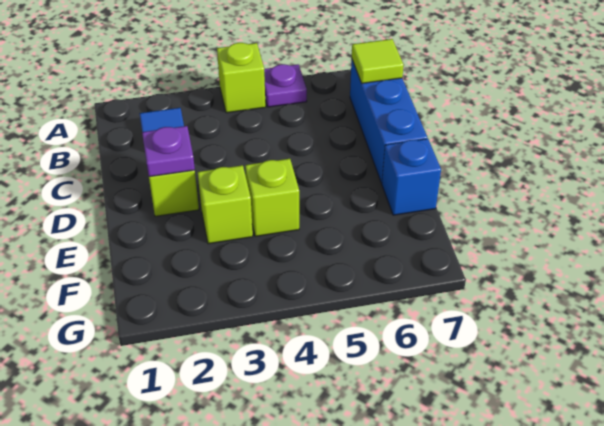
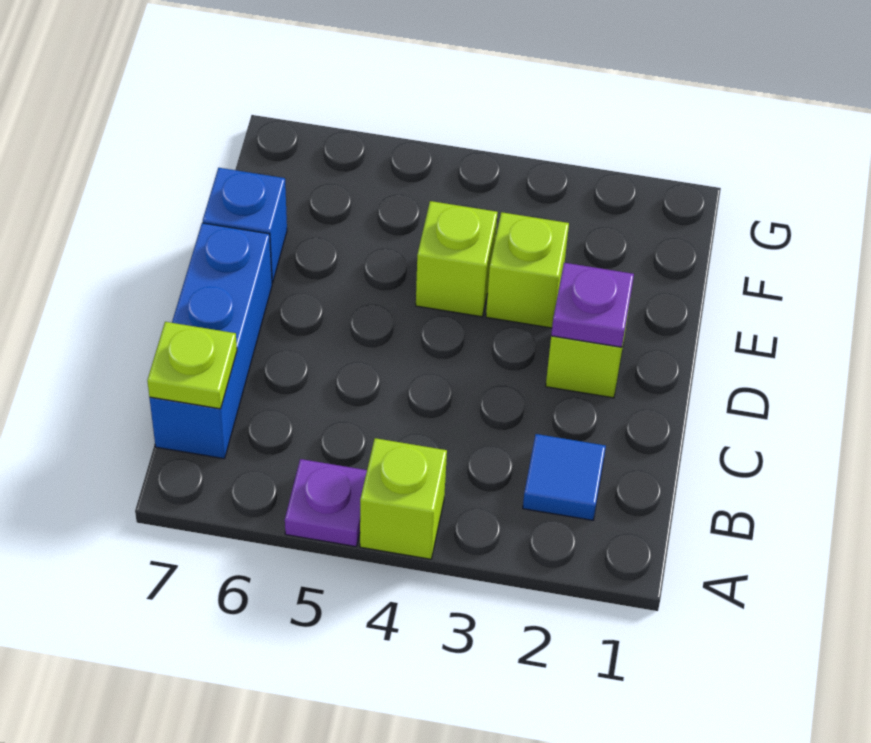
lime 1x1 tile [352,39,404,83] -> lime 1x1 plate [147,322,237,409]

